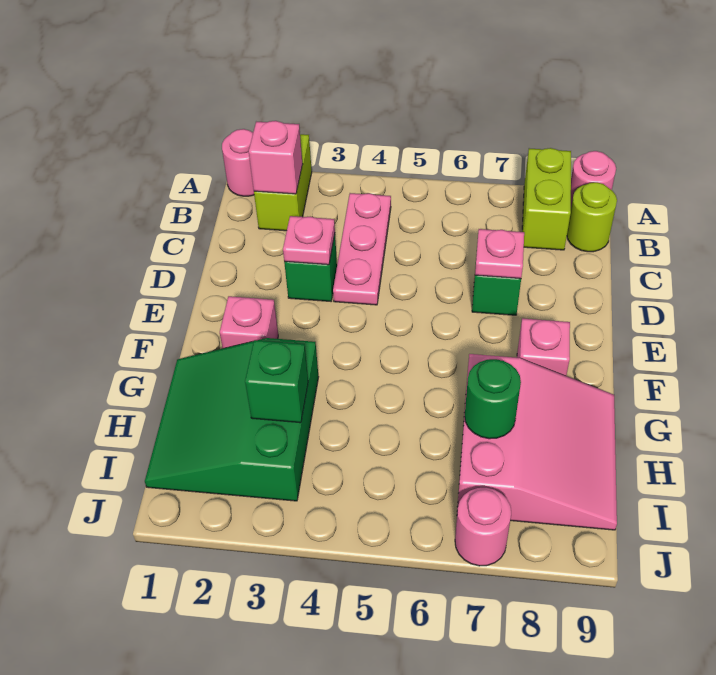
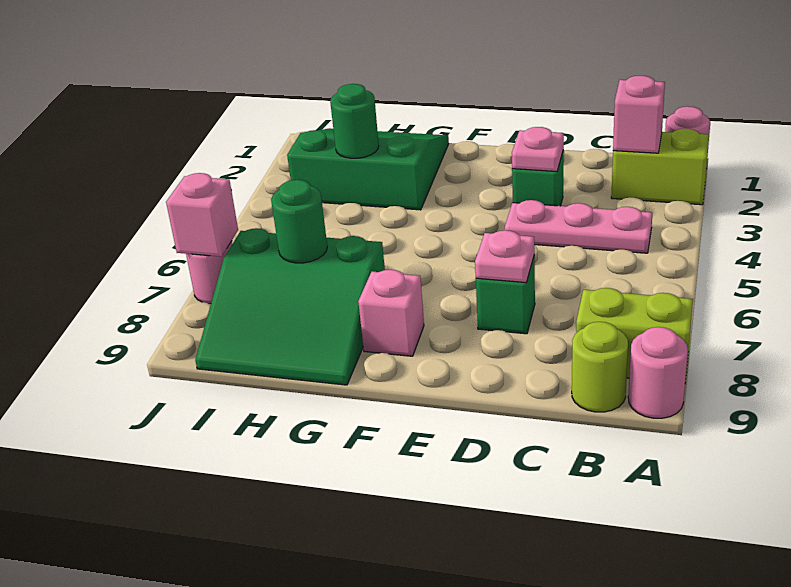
pink 1x1 brick [220,296,278,348] -> pink 1x1 brick moved to [166,173,238,257]
pink 3x3 slope [457,354,617,530] -> green 3x3 slope [195,228,385,385]
green 1x1 brick [245,340,308,423] -> green 1x1 round brick [330,84,379,158]

